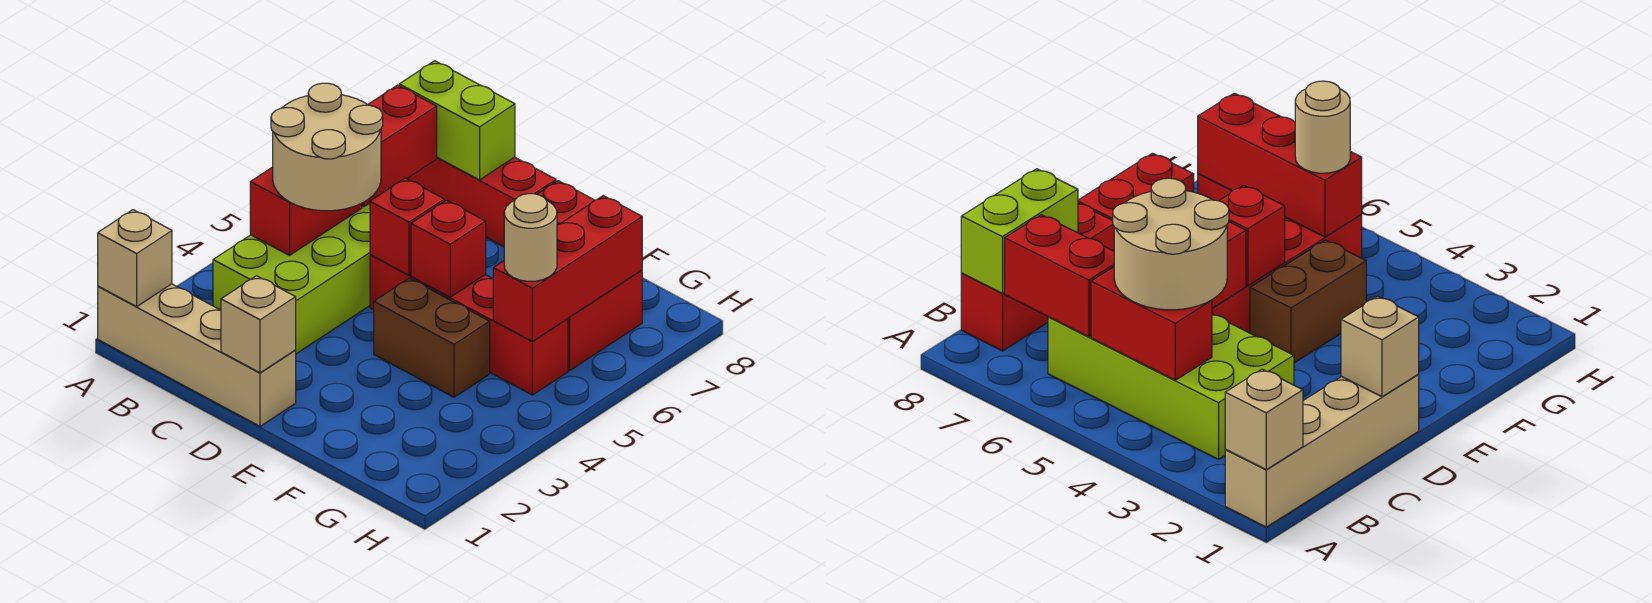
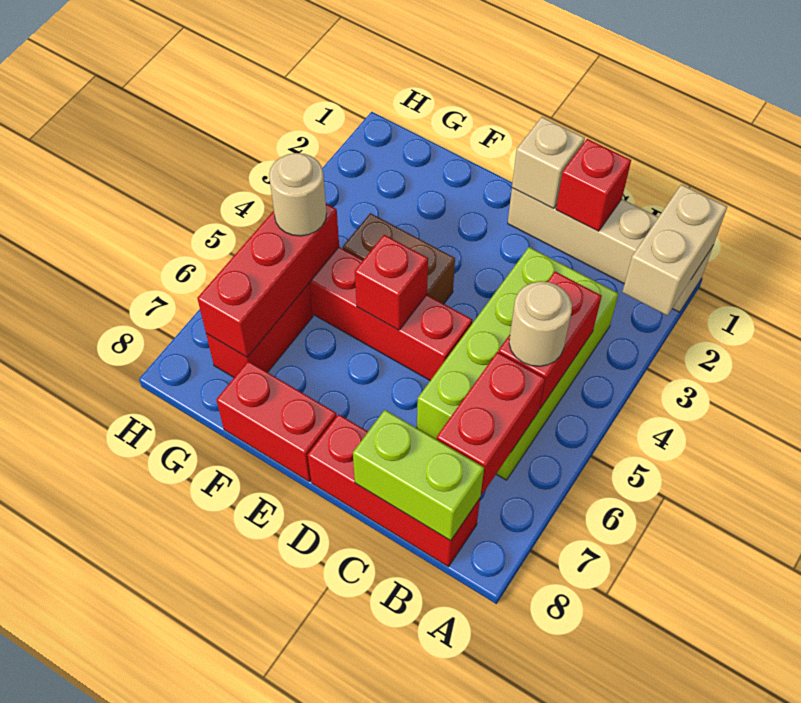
tan 1x1 brick [98,210,172,307] -> tan 1x2 brick [622,184,727,316]
tan 2x2 round brick [271,83,383,211] -> tan 1x1 round brick [509,281,572,366]
red 1x1 brick [370,178,444,275] -> red 1x1 brick moved to [556,139,631,231]

